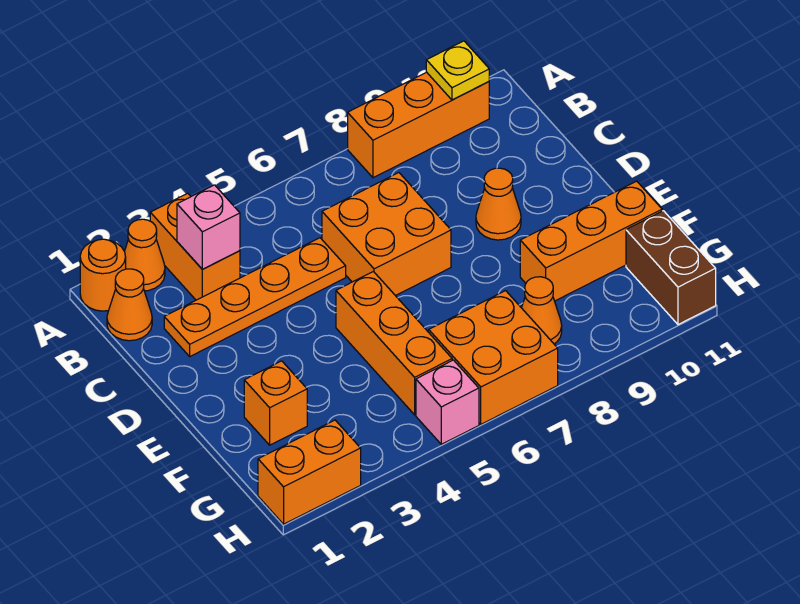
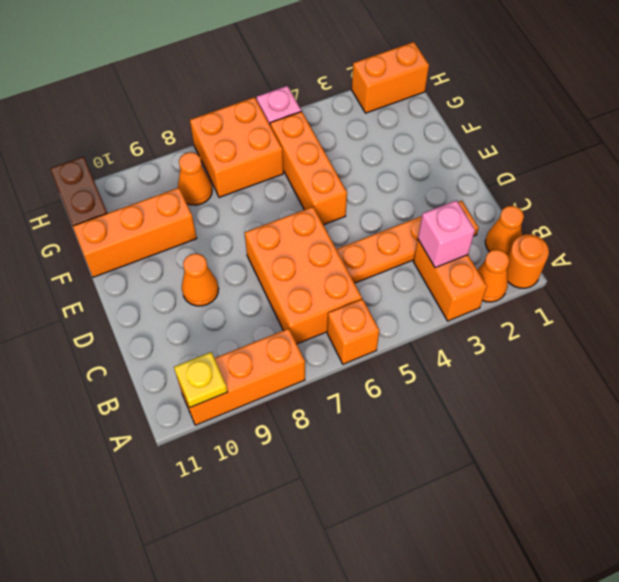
orange 2x2 brick [322,173,451,296] -> orange 2x3 brick [245,207,362,344]
orange 1x1 brick [244,361,307,445] -> orange 1x1 brick moved to [327,299,380,364]

